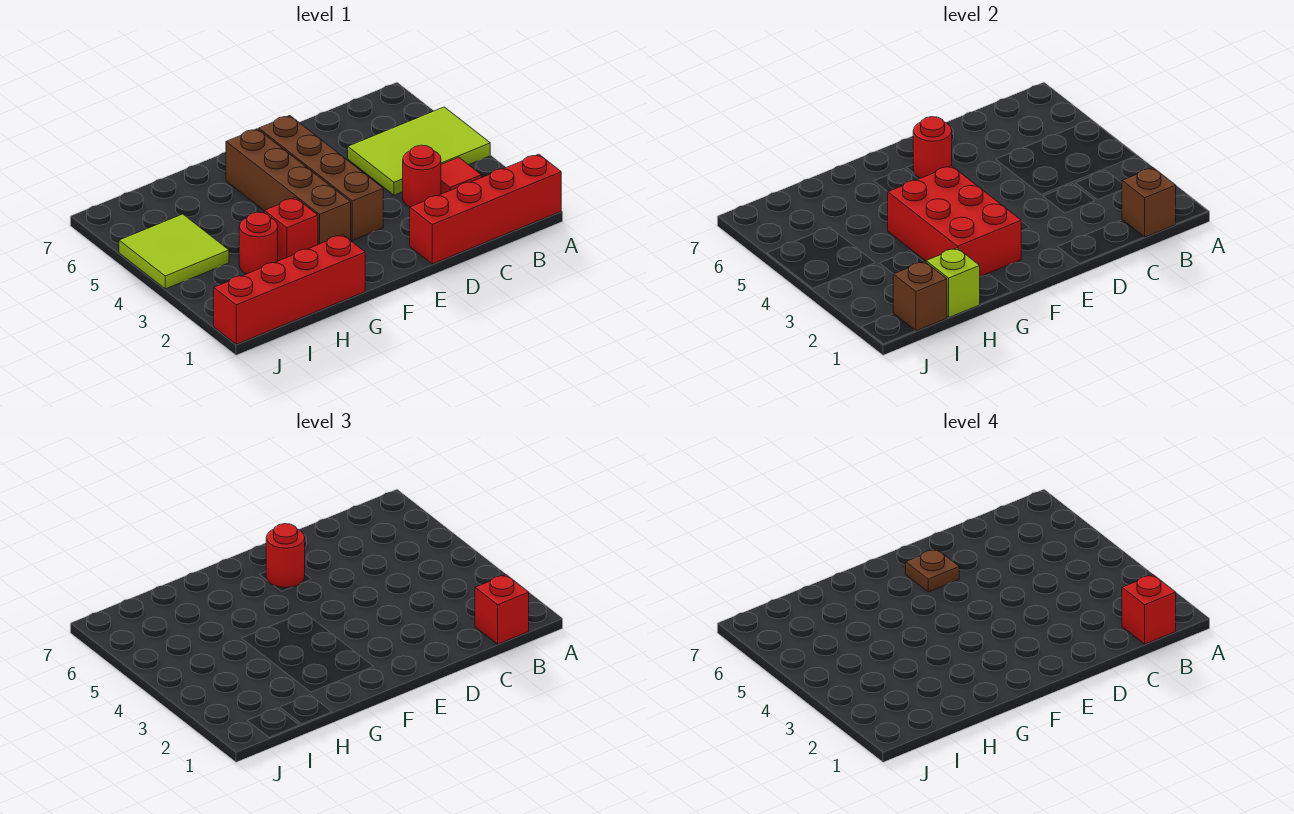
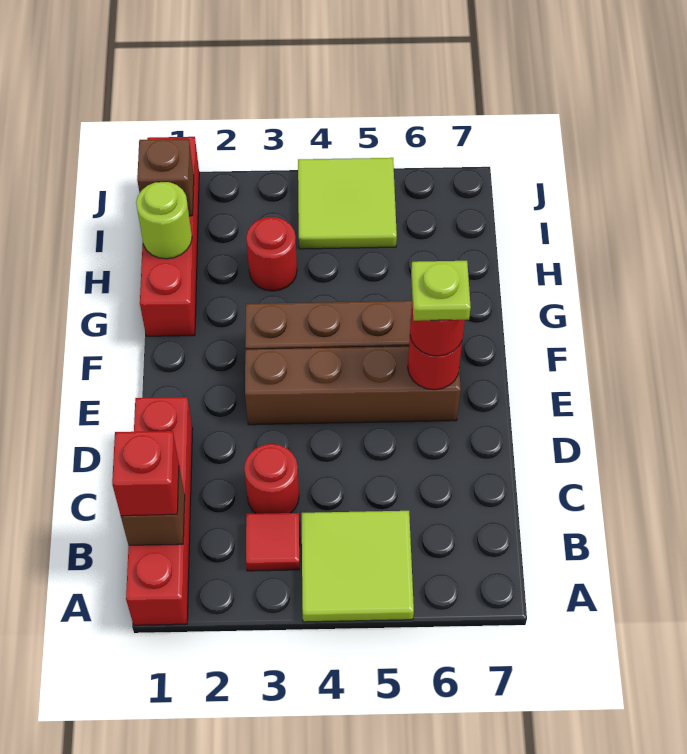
lime 2x3 tile [348,107,490,195] -> lime 2x2 tile [302,511,414,622]
red 1x1 brick [1122,575,1176,644] -> none
brown 1x1 plate [906,549,959,592] -> lime 1x1 plate [411,261,471,321]
red 2x3 brick [888,166,1021,277] -> none
red 1x1 brick [264,198,318,261] -> none
lime 1x1 brick [926,248,980,317] -> lime 1x1 round brick [136,182,192,259]

